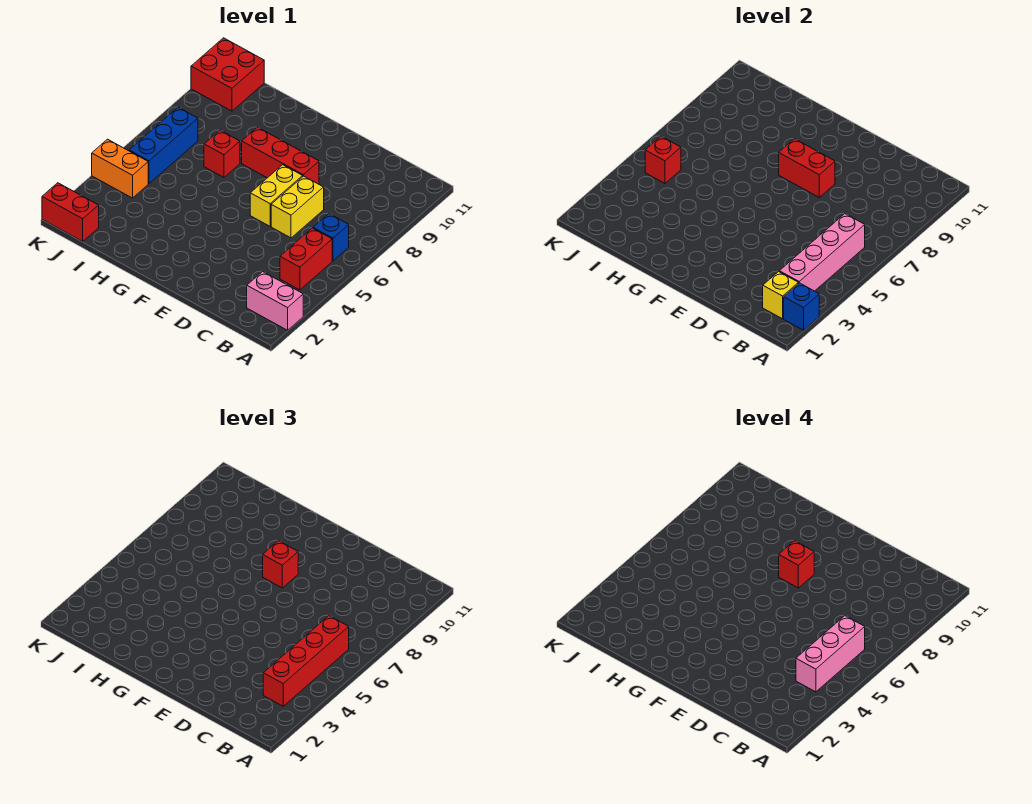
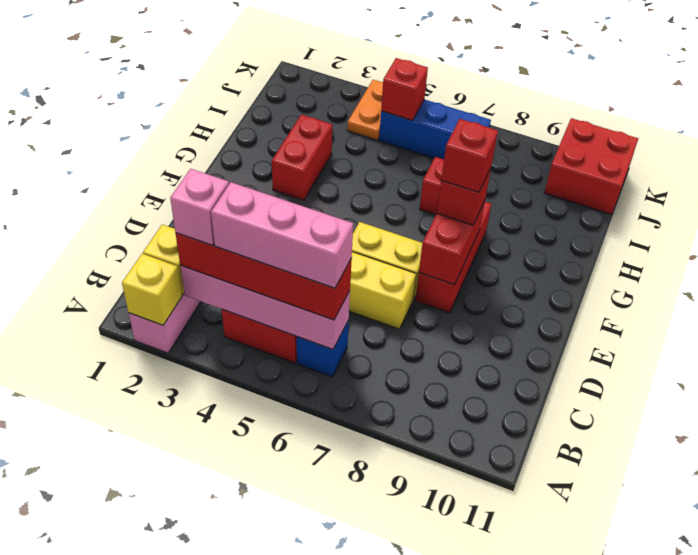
blue 1x1 brick [784,283,819,330] -> yellow 1x1 brick [122,254,182,325]
none -> pink 1x1 brick [170,169,229,245]
red 1x2 brick [42,183,99,241] -> red 1x2 brick moved to [272,114,332,200]
orange 1x2 brick [92,139,148,198] -> orange 1x2 plate [347,80,383,140]

